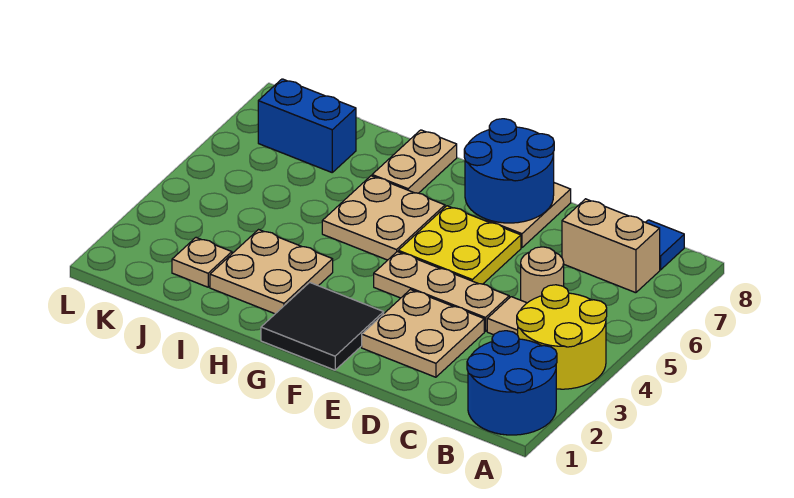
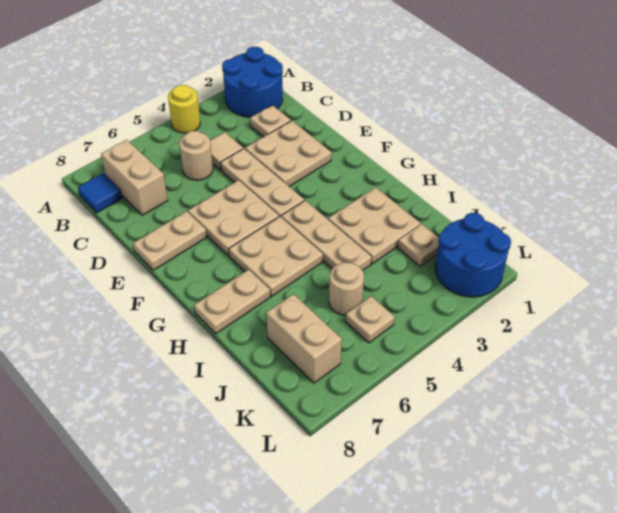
yellow 2x2 round brick [517,285,607,389] -> yellow 1x1 round brick [168,85,200,133]
none -> tan 1x1 plate [250,105,291,137]
yellow 2x2 plate [398,206,521,284] -> tan 2x2 plate [188,180,279,256]
blue 2x2 round brick [464,119,554,223] -> blue 2x2 round brick moved to [436,213,511,297]
black 2x2 tile [261,282,384,370] -> none
none -> tan 1x3 plate [281,200,372,270]
none -> tan 1x1 round brick [329,262,364,315]
blue 1x2 brick [258,79,356,172] -> tan 1x2 brick [266,294,342,383]
none -> tan 1x1 plate [346,296,395,343]

